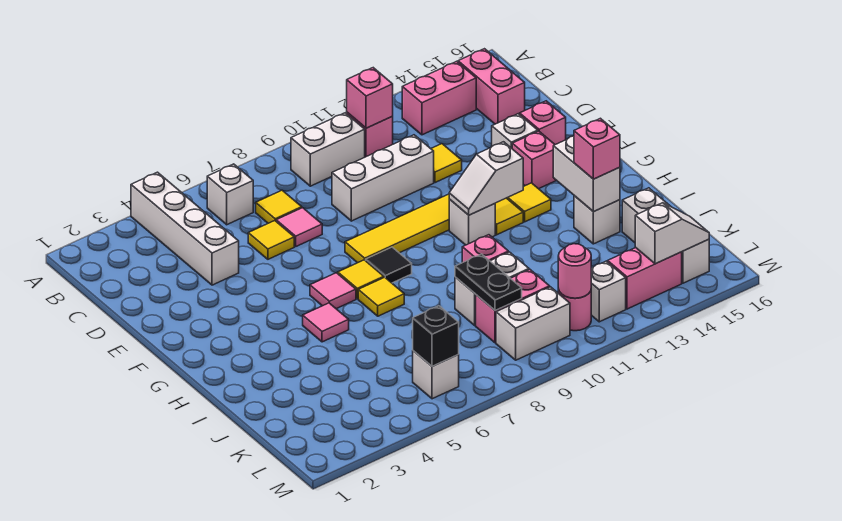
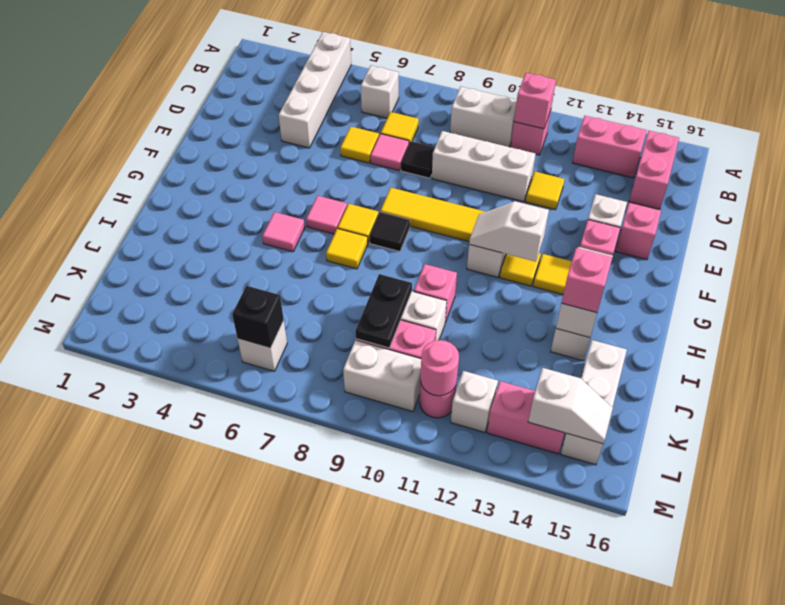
none -> black 1x1 tile [401,141,435,178]

